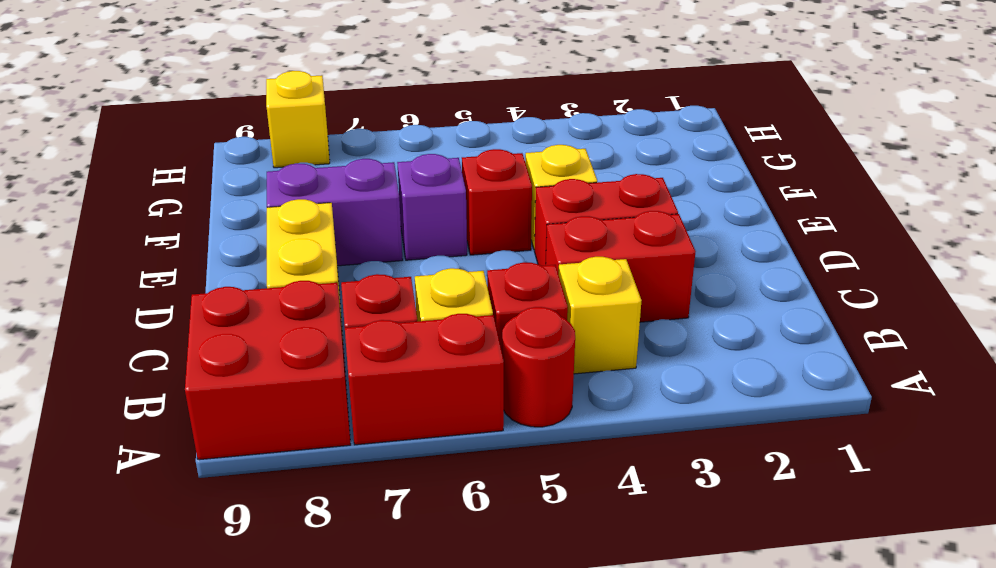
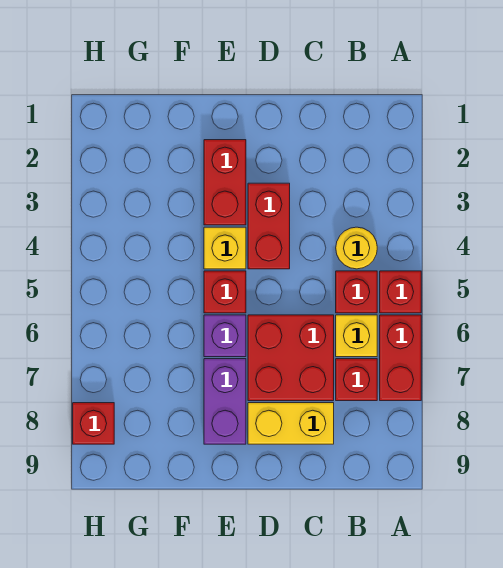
red 1x1 round brick [502,307,575,427] -> red 1x1 brick [380,271,421,313]
red 2x2 brick [185,281,351,460] -> red 2x2 brick moved to [248,315,334,401]
yellow 1x1 brick [559,257,642,374] -> yellow 1x1 round brick [336,227,377,269]
red 1x2 brick [546,211,696,322] -> red 1x2 brick moved to [204,140,246,225]
yellow 1x1 brick [266,71,330,168] -> red 1x1 brick [73,403,114,444]

